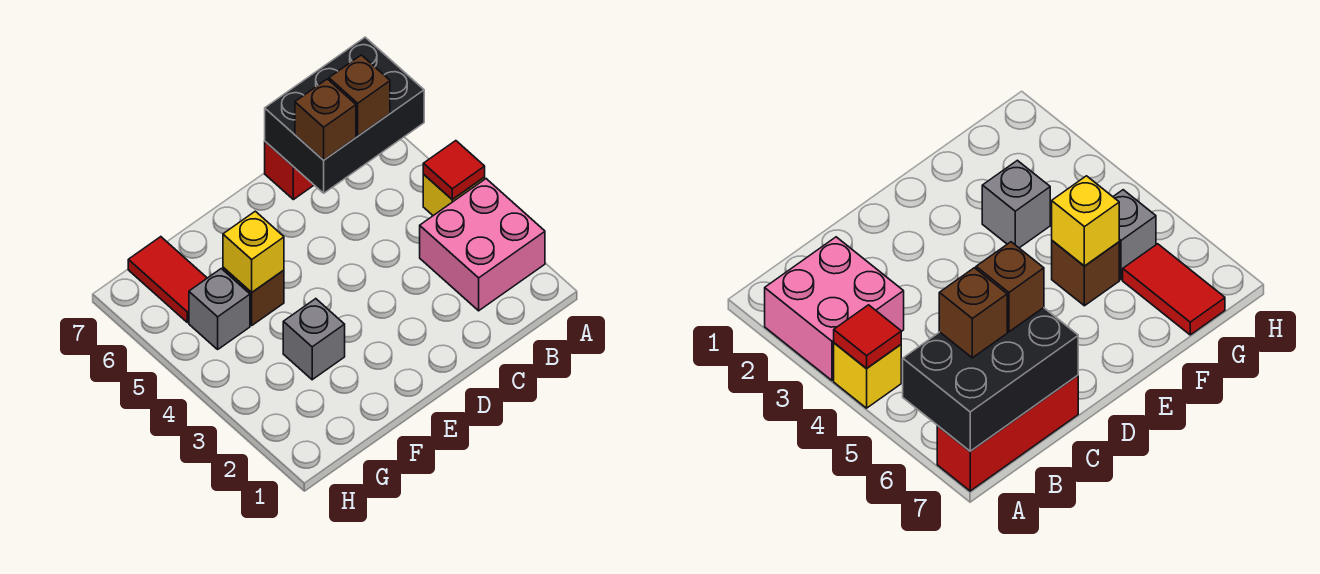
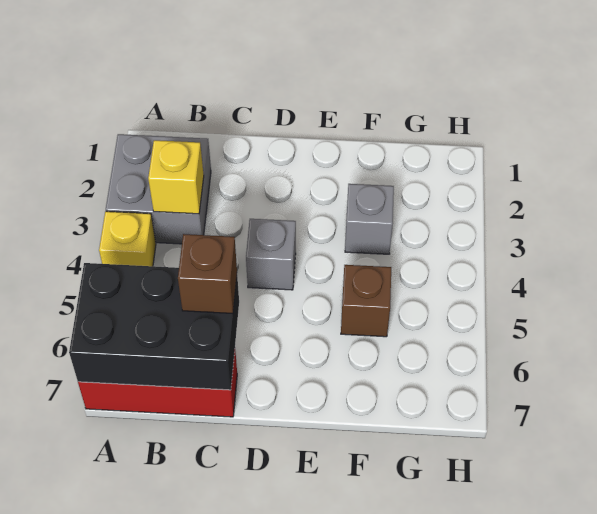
pink 2x2 brick [420,179,545,311] -> grey 2x2 brick [106,134,211,244]
red 1x1 tile [423,141,485,199] -> none
brown 1x1 brick [329,55,390,136] -> none
yellow 1x1 brick [223,211,284,292] -> yellow 1x1 brick moved to [148,140,204,214]
grey 1x1 brick [189,269,250,349] -> grey 1x1 brick moved to [246,219,296,290]
red 1x2 tile [128,237,207,323] -> none

